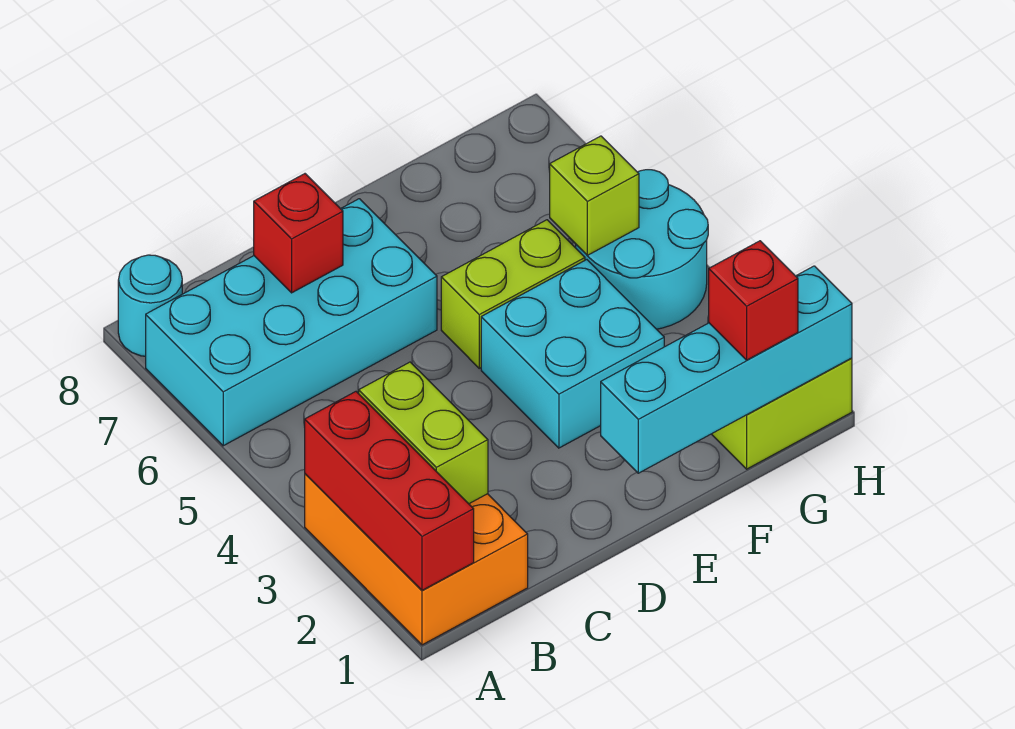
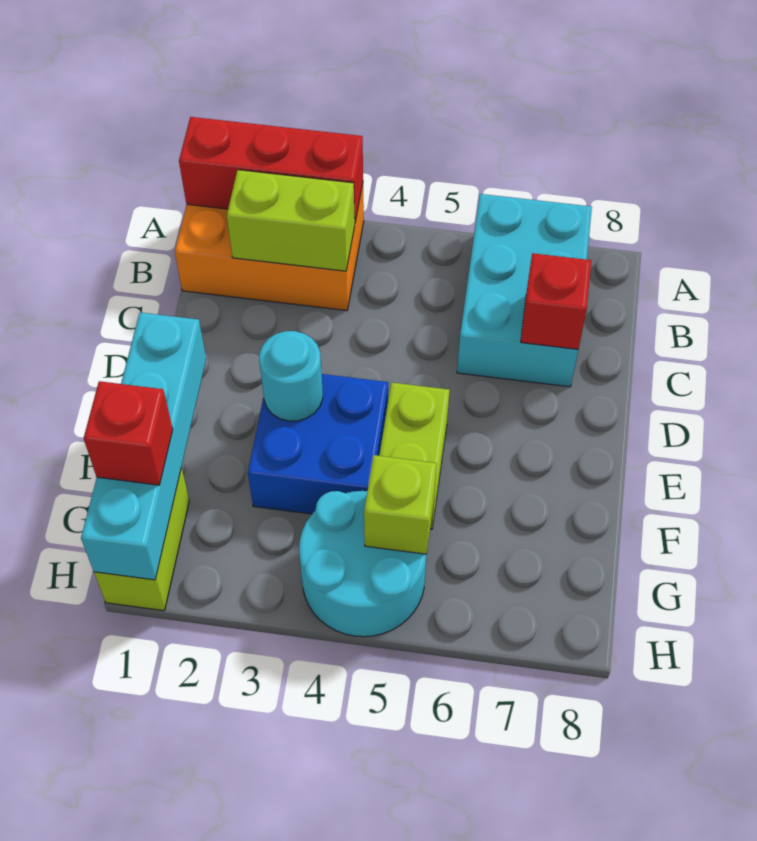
cyan 2x4 brick [146,199,437,446] -> cyan 2x3 brick [457,194,592,387]
cyan 1x1 round brick [118,255,182,356] -> cyan 1x1 round brick moved to [259,331,323,421]
cyan 2x2 brick [481,260,664,448] -> blue 2x2 brick [248,374,388,514]

